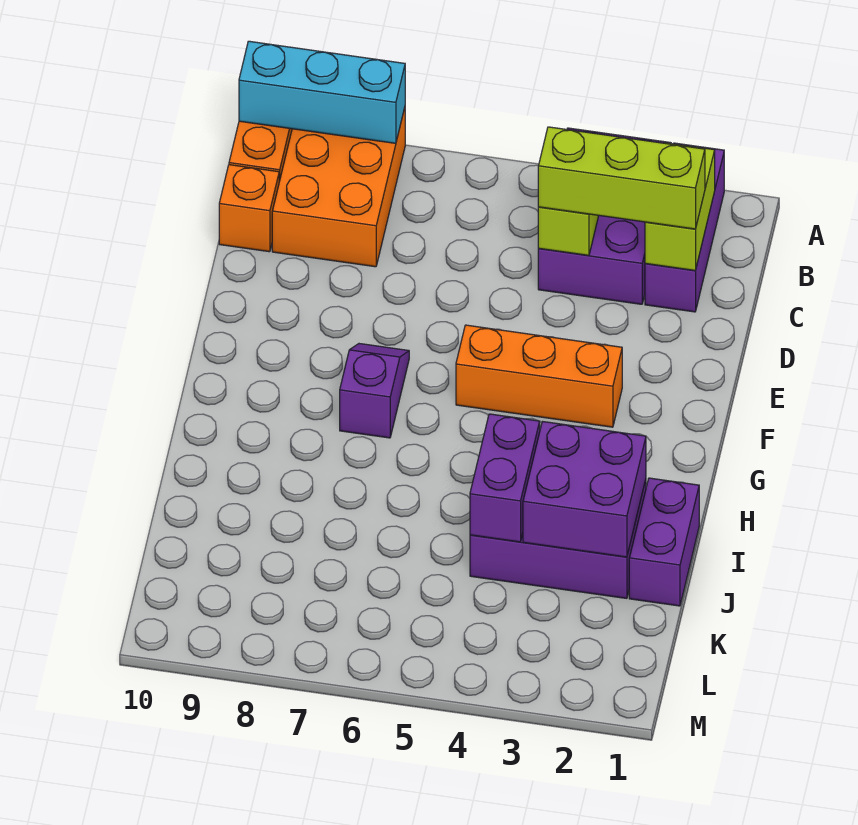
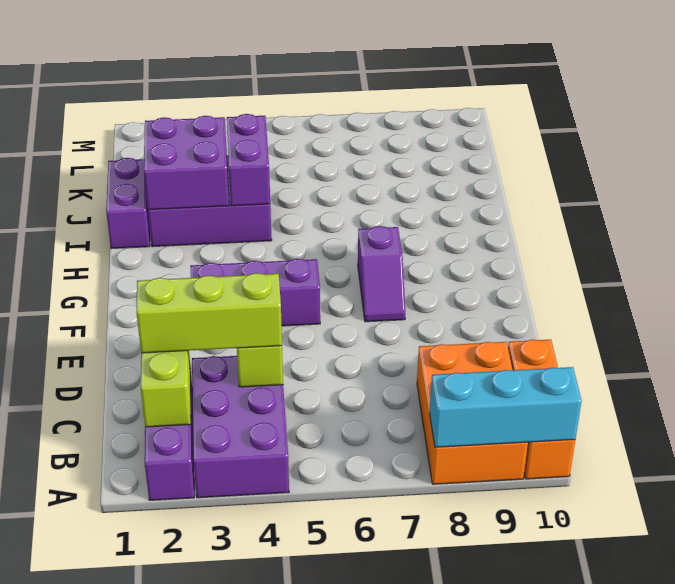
orange 1x3 brick [456,325,622,427] -> purple 1x3 brick [190,259,320,326]

